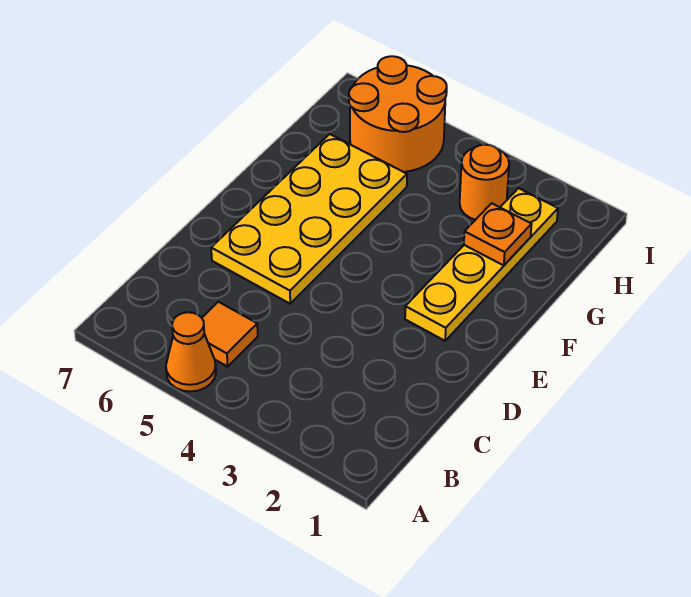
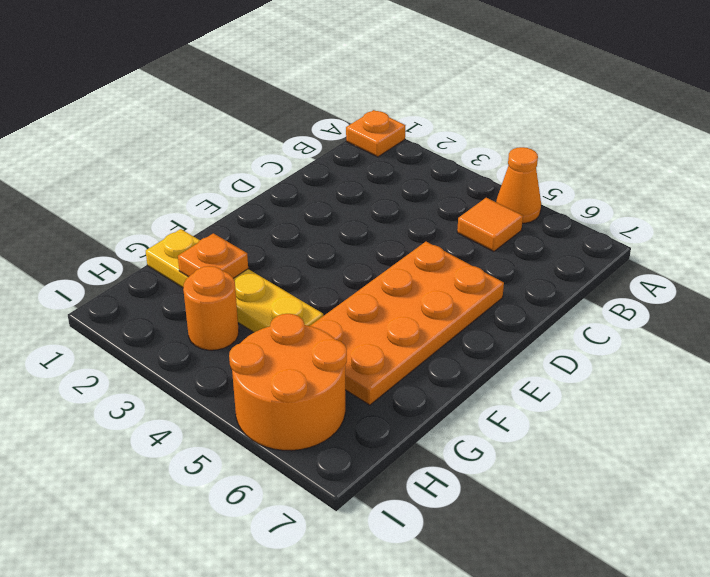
none -> orange 1x1 plate [346,110,406,157]
yellow 2x4 plate [211,134,407,304] -> orange 2x4 plate [310,242,504,405]
yellow 1x4 plate [405,188,558,341] -> yellow 1x4 plate turned to [146,229,323,332]

